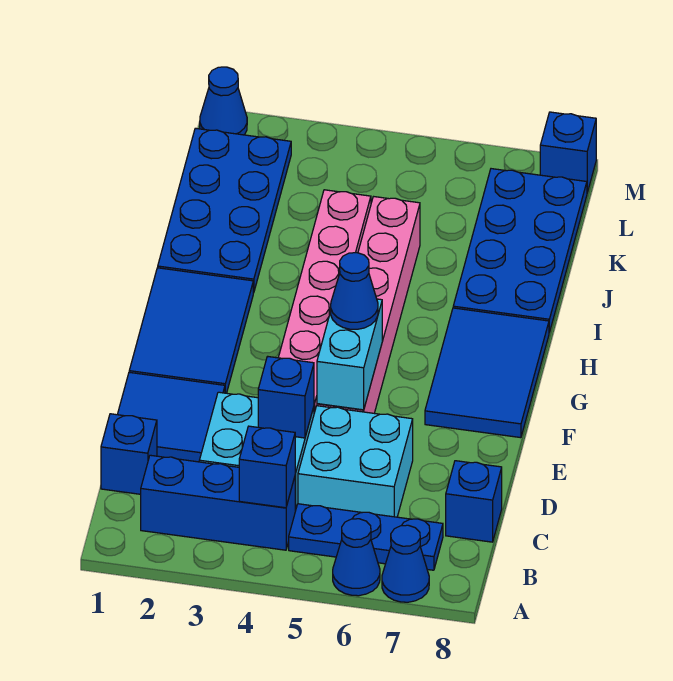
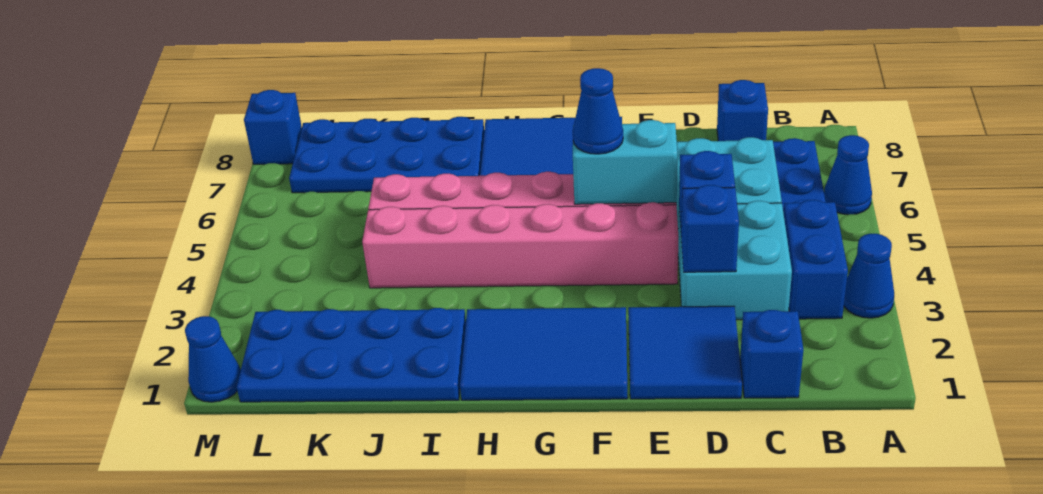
blue 1x1 cone [382,525,429,602] -> blue 1x1 cone moved to [844,234,894,318]
blue 1x3 brick [141,455,295,550] -> blue 1x2 brick [784,200,848,319]
blue 1x1 brick [239,426,295,508] -> blue 1x1 brick moved to [681,185,739,272]

